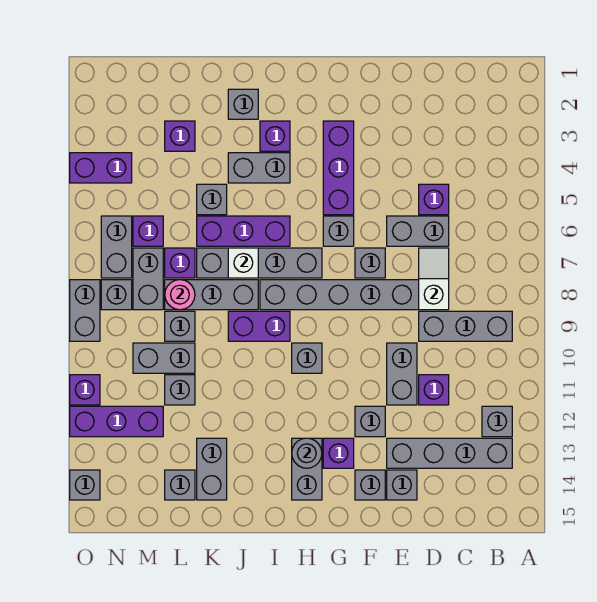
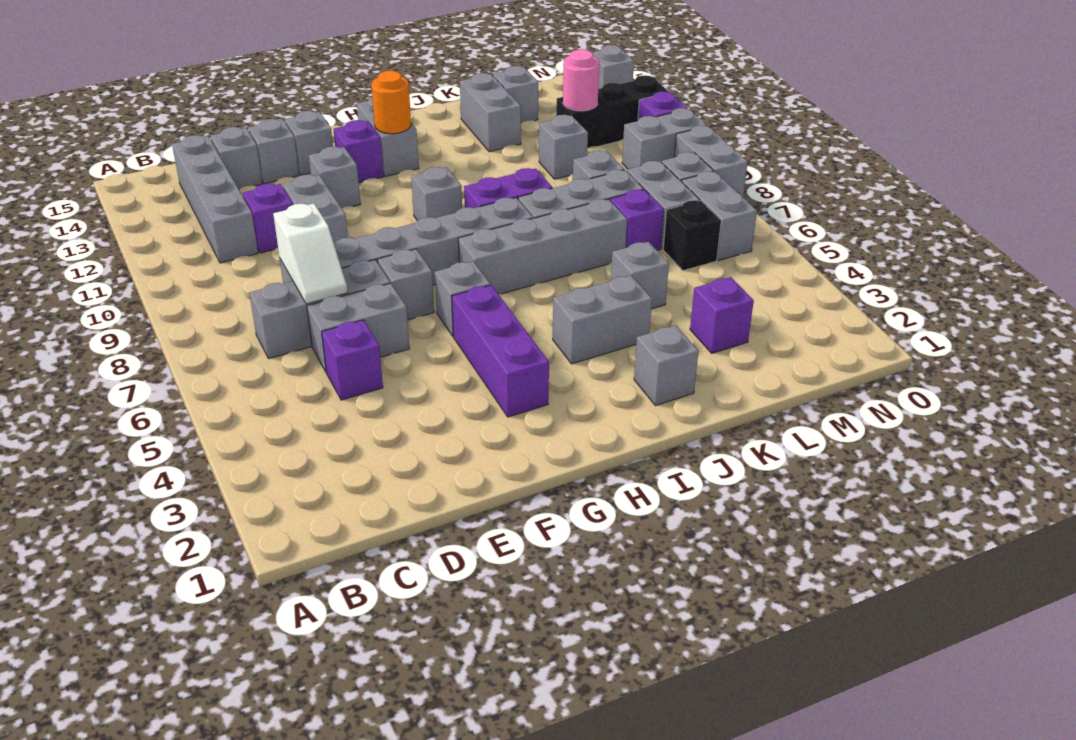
grey 1x3 brick [419,311,512,341] -> grey 1x3 brick moved to [249,260,390,359]
grey 1x1 brick [482,406,512,437] -> grey 1x1 brick moved to [211,127,262,190]
grey 1x4 brick [387,438,512,468] -> grey 1x4 brick turned to [172,135,258,263]
grey 1x1 round brick [292,438,322,468] -> orange 1x1 round brick [371,71,411,134]
purple 1x1 brick [260,121,290,151] -> none
purple 1x3 brick [197,216,290,246] -> none
white 1x1 brick [228,248,258,278] -> none
pink 1x1 round brick [165,280,195,310] -> pink 1x1 round brick moved to [563,49,599,111]
grey 1x2 brick [133,343,195,373] -> grey 1x2 brick moved to [622,108,707,169]
purple 1x1 brick [133,216,163,246] -> black 1x1 brick [663,201,721,271]
purple 1x3 brick [70,406,163,437] -> black 1x3 brick [556,75,669,148]
purple 1x2 brick [70,153,132,183] -> none

